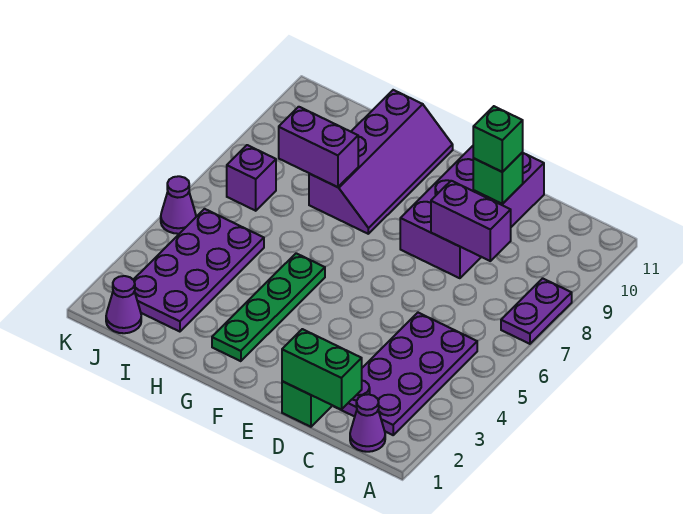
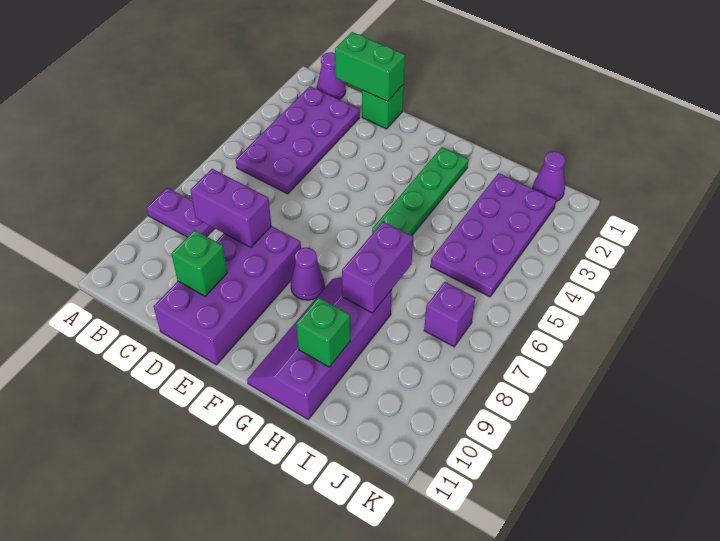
purple 1x2 plate [501,278,572,344] -> purple 1x2 plate turned to [147,188,215,237]
green 1x1 brick [473,106,523,172] -> green 1x1 brick moved to [296,298,350,367]
purple 1x2 brick [279,107,358,187] -> purple 1x2 brick turned to [342,222,413,313]
purple 1x1 cone [161,176,196,234] -> purple 1x1 cone moved to [291,247,325,300]

